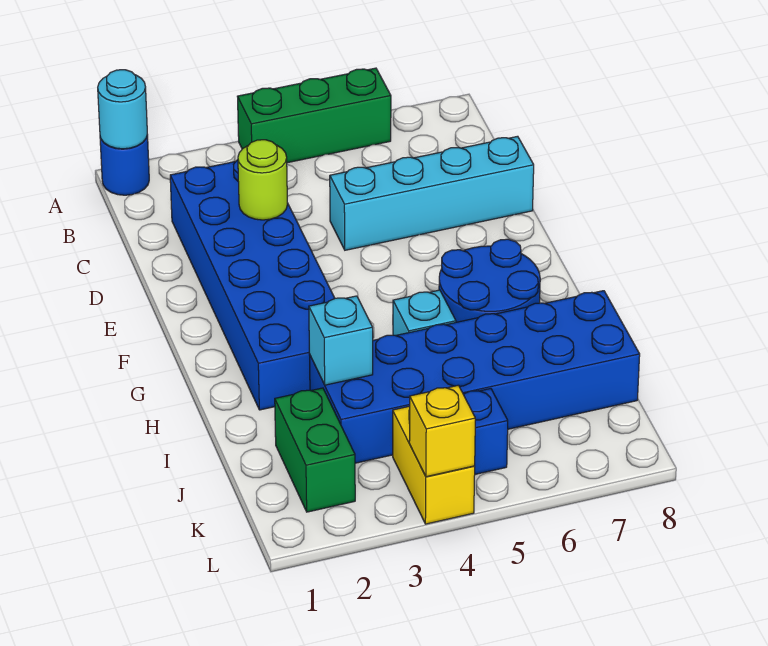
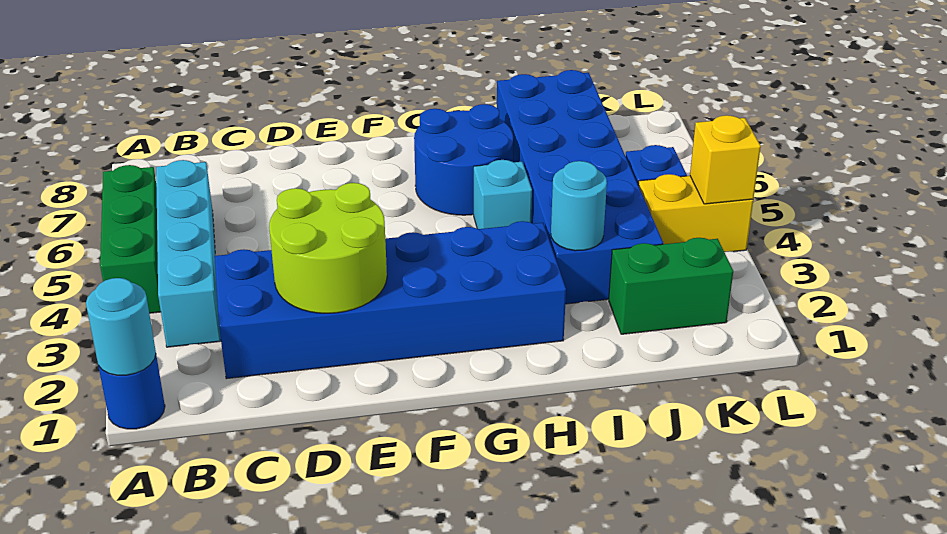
lime 1x1 round brick [238,140,287,220] -> lime 2x2 round brick [269,183,387,313]
cyan 1x4 brick [330,136,534,250] -> cyan 1x4 brick moved to [156,160,221,347]
cyan 1x1 brick [309,296,373,385] -> cyan 1x1 round brick [551,161,607,251]

